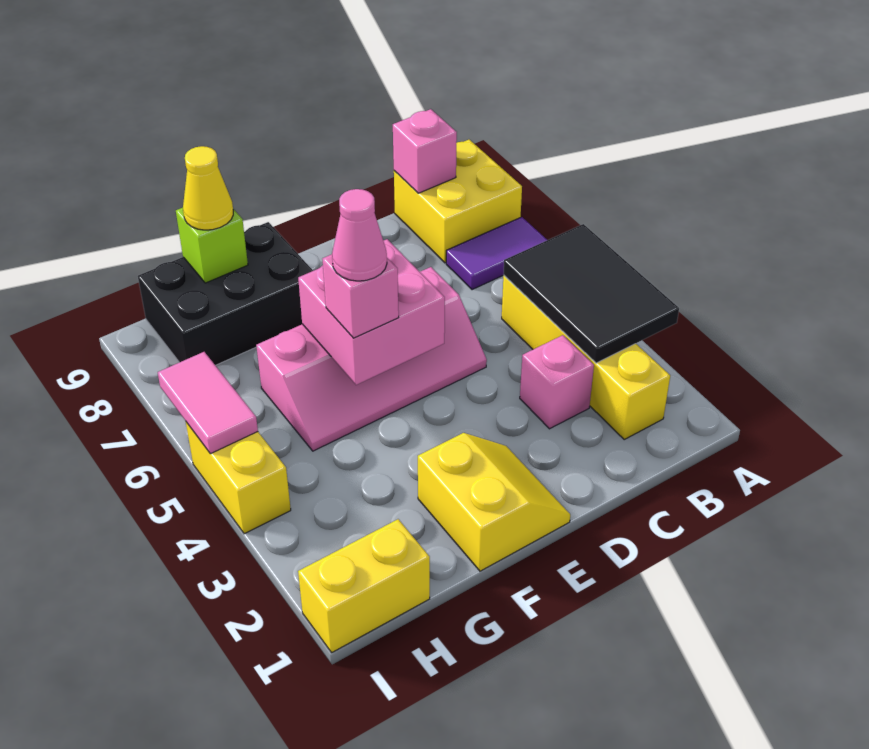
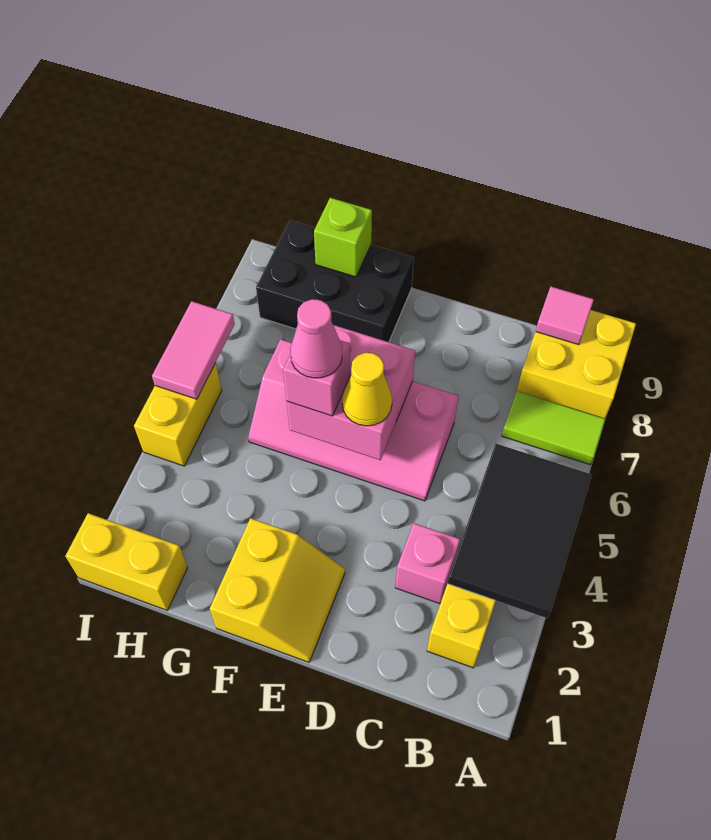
purple 1x2 tile [446,217,547,290] -> lime 1x2 tile [502,391,605,465]
pink 1x1 brick [393,109,457,193] -> pink 1x1 tile [536,287,594,345]
yellow 1x1 cone [183,146,233,230] -> yellow 1x1 cone moved to [342,353,392,426]

